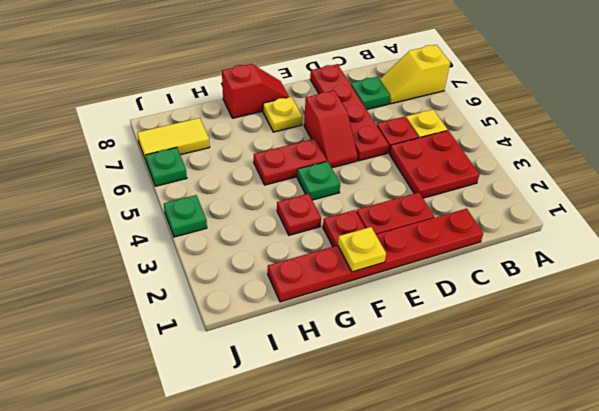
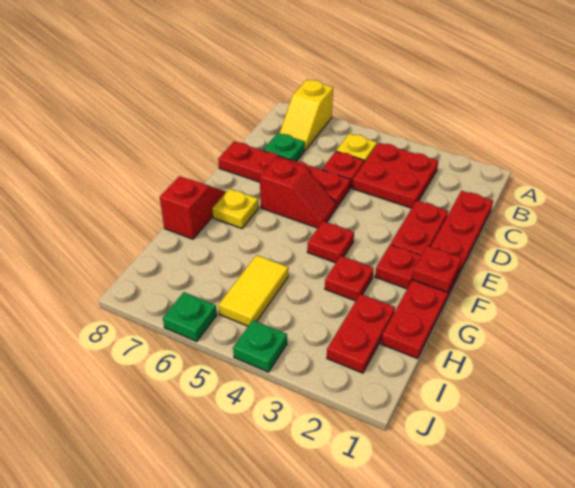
yellow 1x1 plate [338,227,386,272] -> red 1x1 plate [412,246,462,292]
green 1x1 plate [297,161,340,200] -> red 1x1 plate [307,221,354,263]
red 1x2 plate [254,139,327,185] -> red 1x2 plate moved to [327,294,395,373]
yellow 1x2 tile [137,118,210,163] -> yellow 1x2 tile moved to [219,255,288,326]

